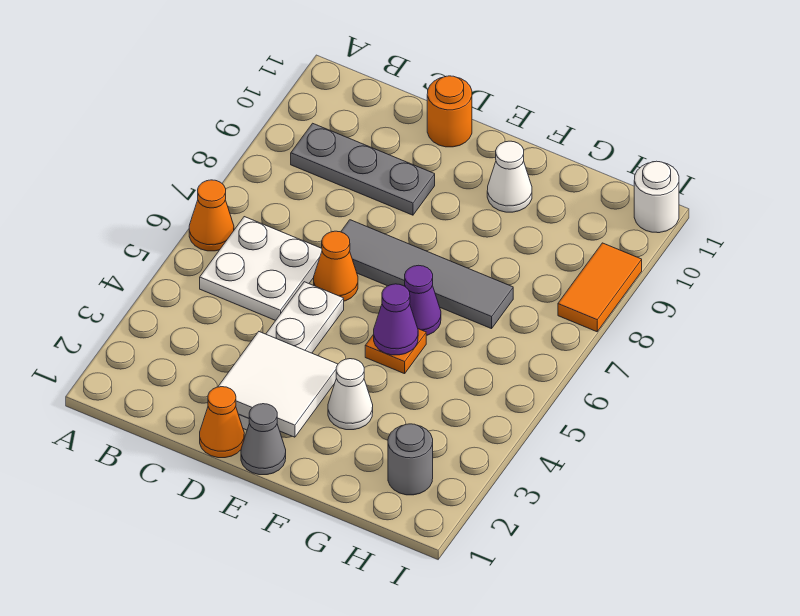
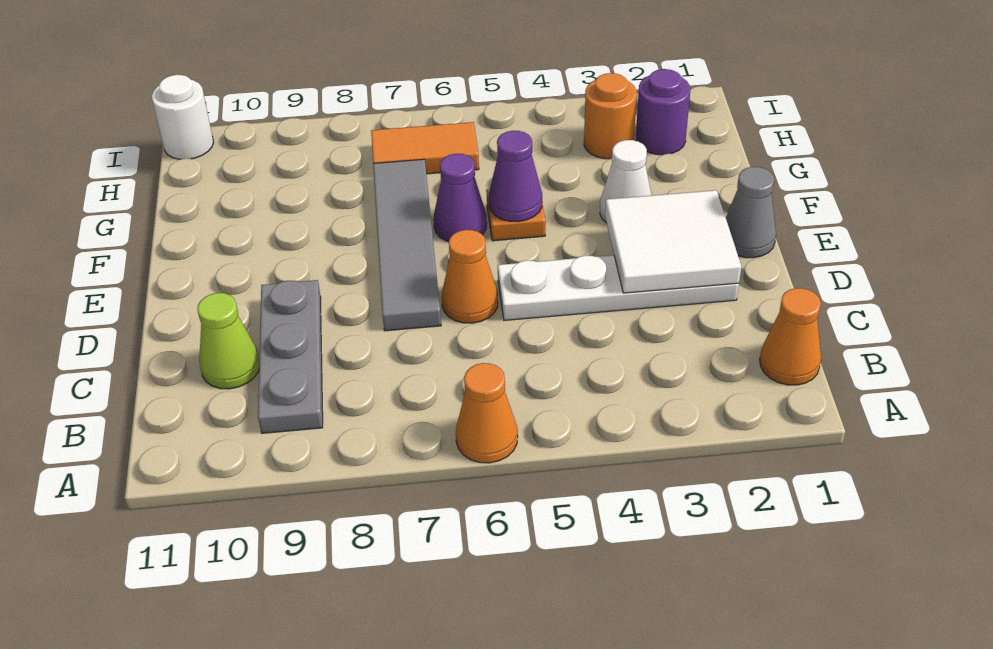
white 2x2 plate [200,217,322,320] -> none
none -> lime 1x1 cone [197,293,259,389]
orange 1x1 cone [200,387,244,458] -> orange 1x1 cone moved to [760,288,821,385]
orange 1x1 round brick [427,76,472,147] -> orange 1x1 round brick moved to [584,73,637,159]
white 1x1 cone [487,141,532,212] -> none
grey 1x1 round brick [388,424,433,495] -> purple 1x1 round brick [636,69,690,155]
orange 1x2 tile [558,243,642,332] -> orange 1x2 tile moved to [371,122,479,174]

